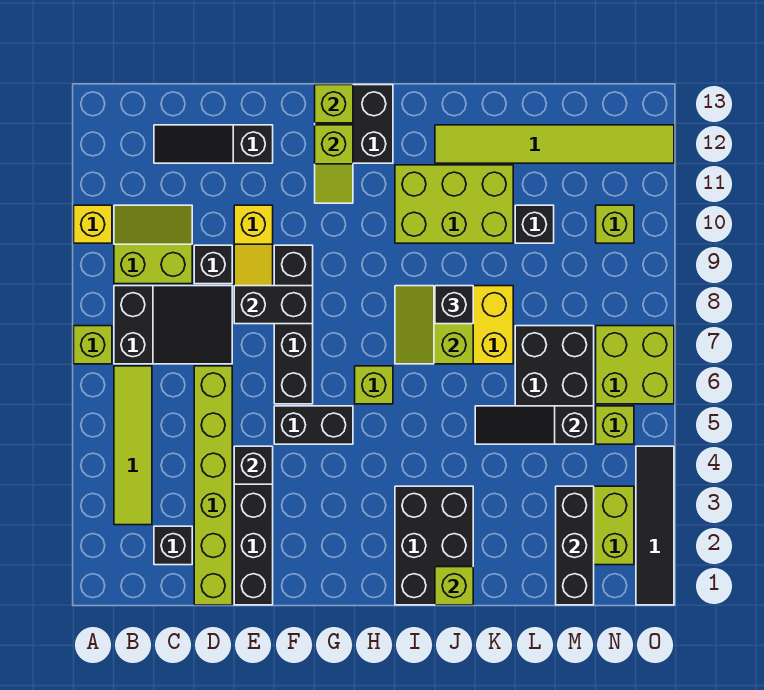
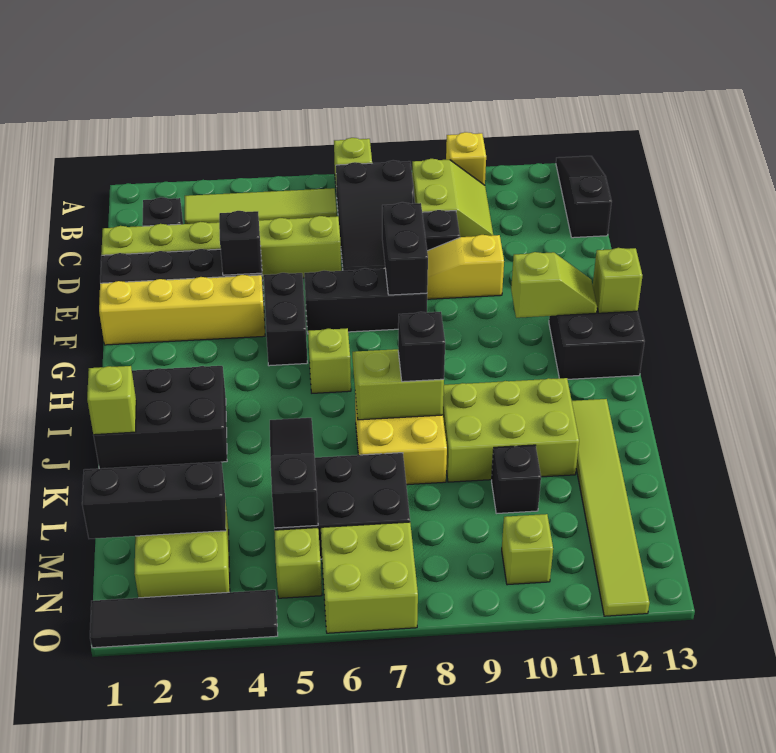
black 1x3 slope [154,125,273,163] -> black 1x3 slope moved to [556,156,612,238]
none -> yellow 1x4 brick [99,275,265,345]
black 1x4 brick [274,245,313,404] -> black 1x3 brick [304,268,427,332]
lime 1x2 slope [315,125,353,203] -> lime 1x2 slope turned to [511,252,597,318]
lime 2x3 brick [395,165,513,243] -> lime 2x3 brick turned to [443,378,579,482]

